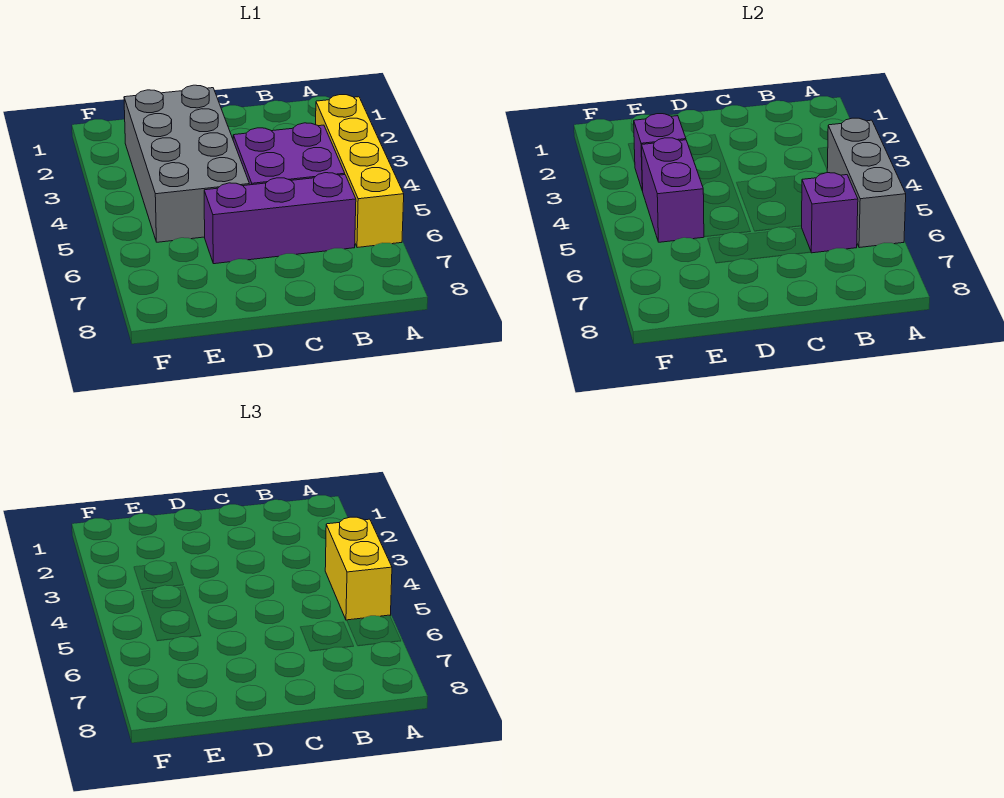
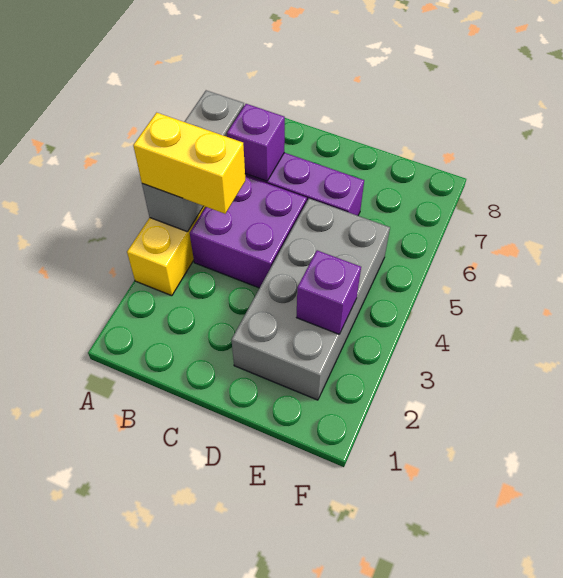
yellow 1x2 brick [325,517,392,620] -> yellow 1x2 brick turned to [133,113,245,214]
purple 1x2 brick [642,138,704,242] -> none

